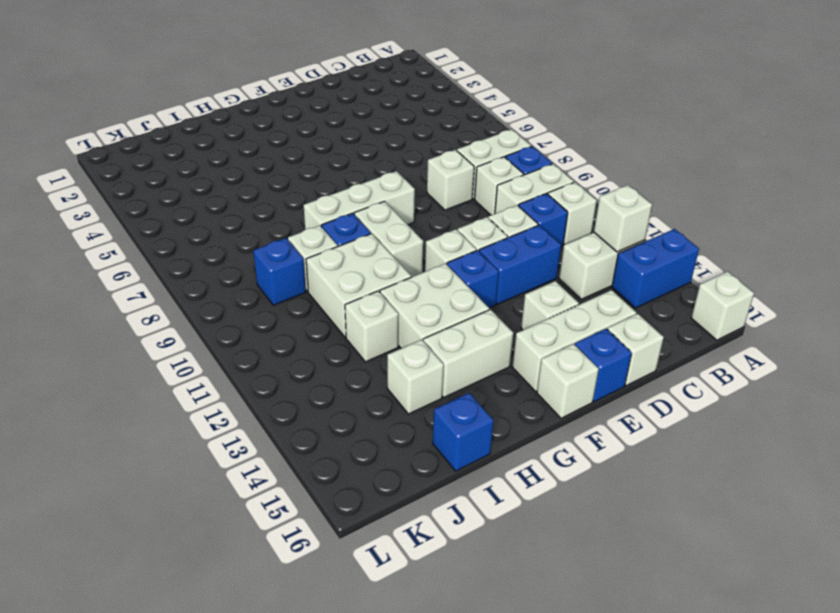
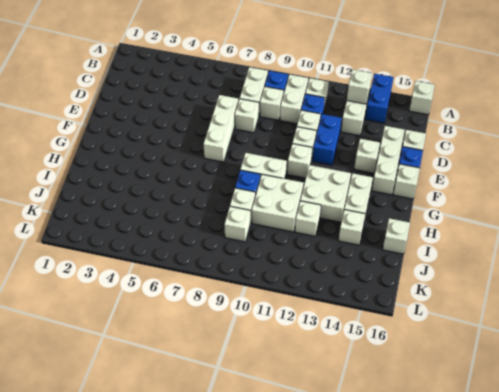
white 1x3 brick [304,171,415,229] -> white 1x3 brick moved to [203,95,238,162]
blue 1x1 brick [447,250,499,308] -> none
blue 1x1 brick [433,393,493,471] -> white 1x1 brick [383,218,410,254]
blue 1x1 brick [253,238,306,305] -> white 1x1 brick [224,206,250,242]

